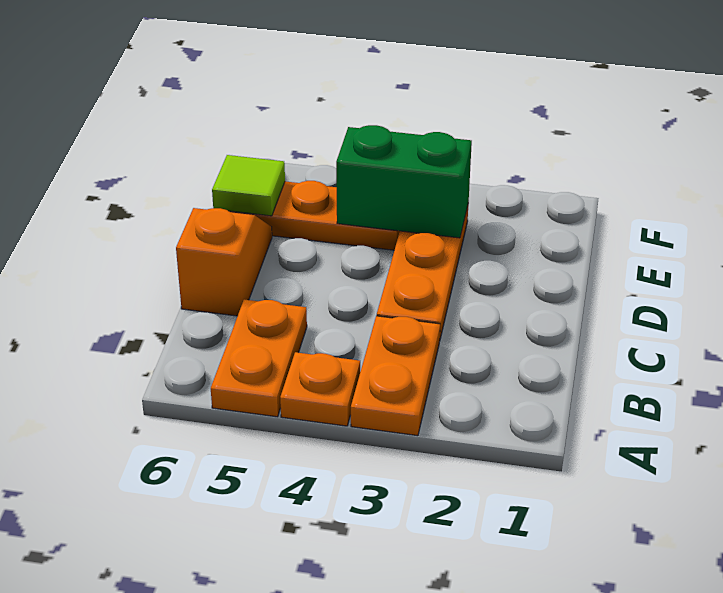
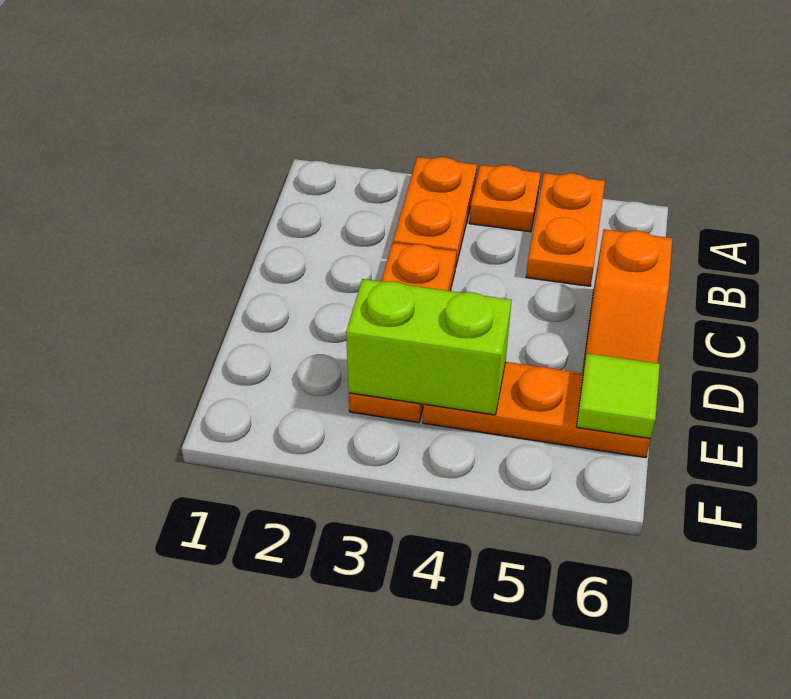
green 1x2 brick [336,125,472,238] -> lime 1x2 brick [346,279,512,415]

